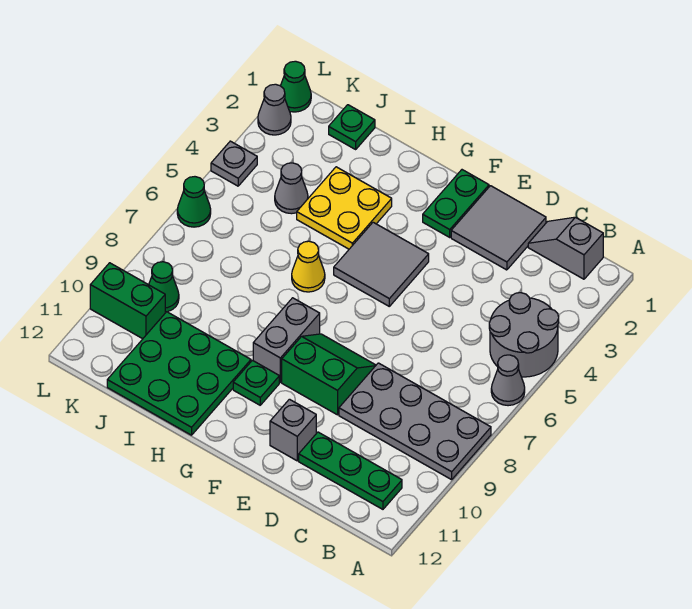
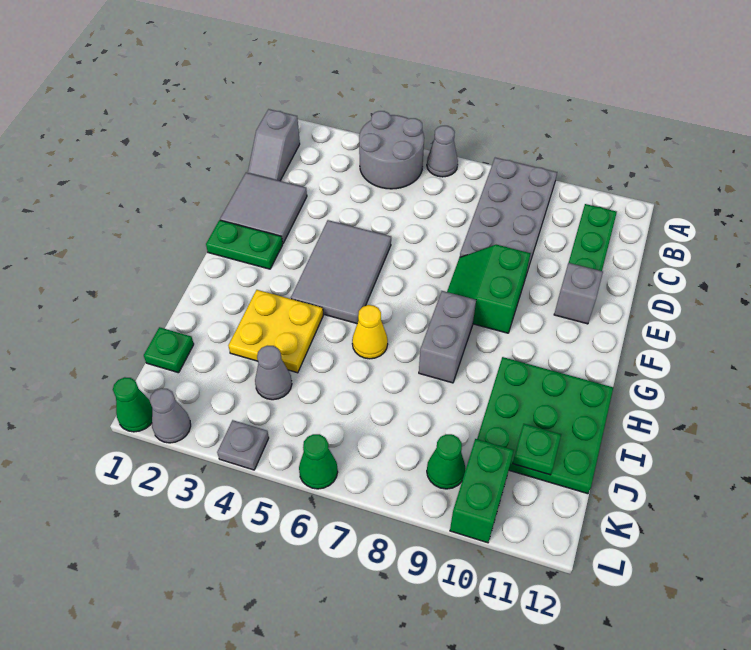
grey 2x2 tile [334,222,429,306] -> grey 2x3 tile [291,220,391,324]
grey 1x2 brick [253,298,320,382] -> grey 1x2 brick turned to [419,291,476,383]
green 1x1 plate [233,360,279,405] -> green 1x1 plate moved to [513,424,561,475]

